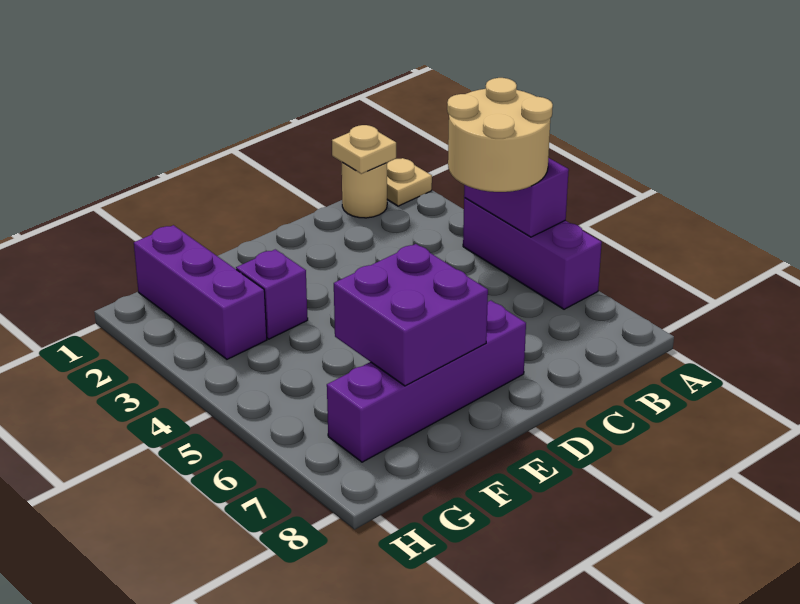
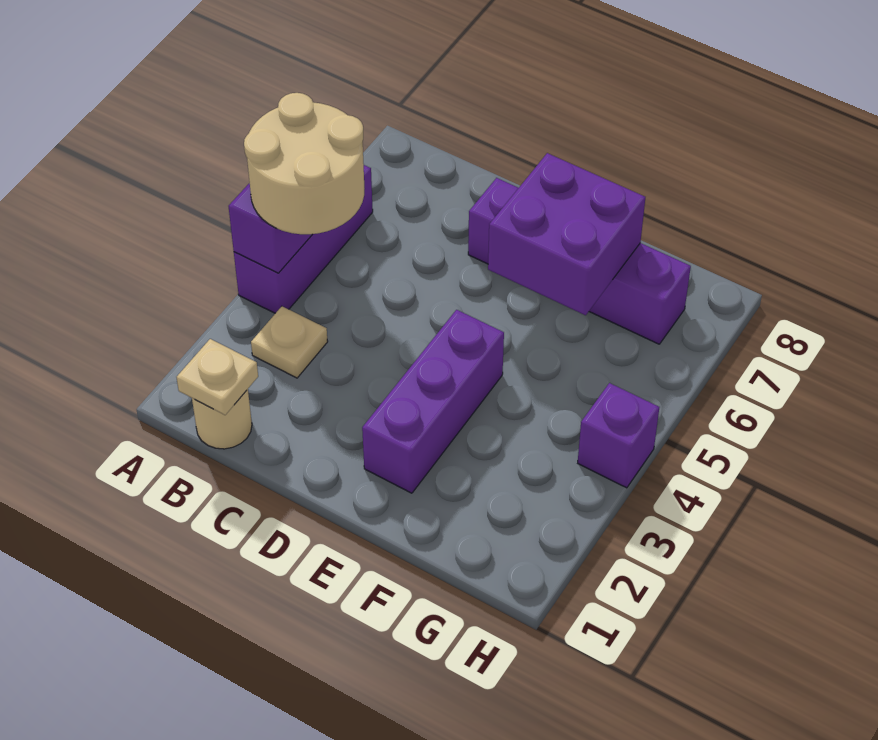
tan 1x1 plate [387,158,432,206] -> tan 1x1 plate moved to [251,306,328,378]
purple 1x1 brick [236,249,308,339] -> purple 1x1 brick moved to [578,383,659,488]
purple 1x3 brick [134,225,267,359] -> purple 1x3 brick moved to [362,310,504,493]

